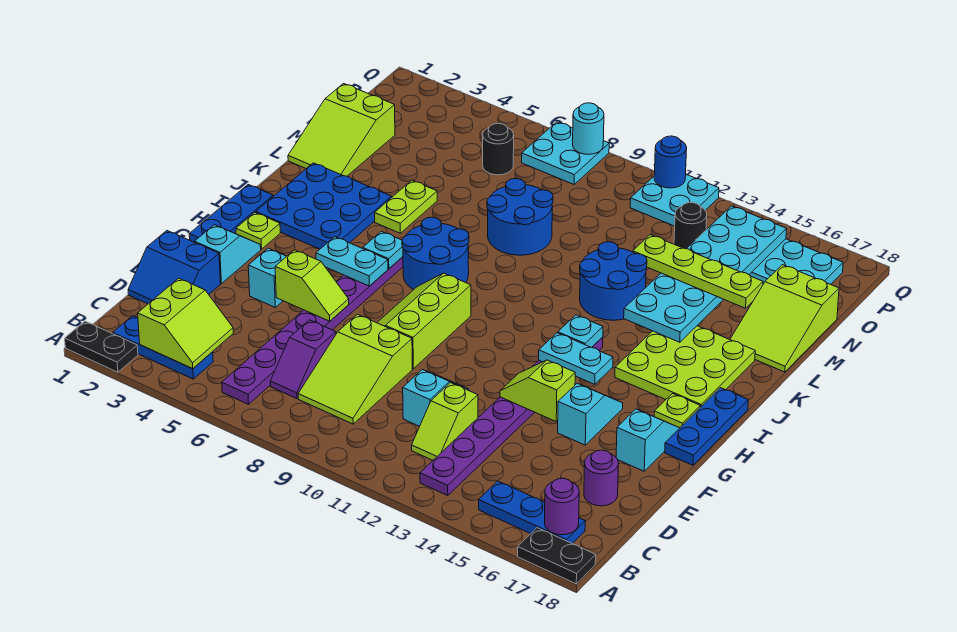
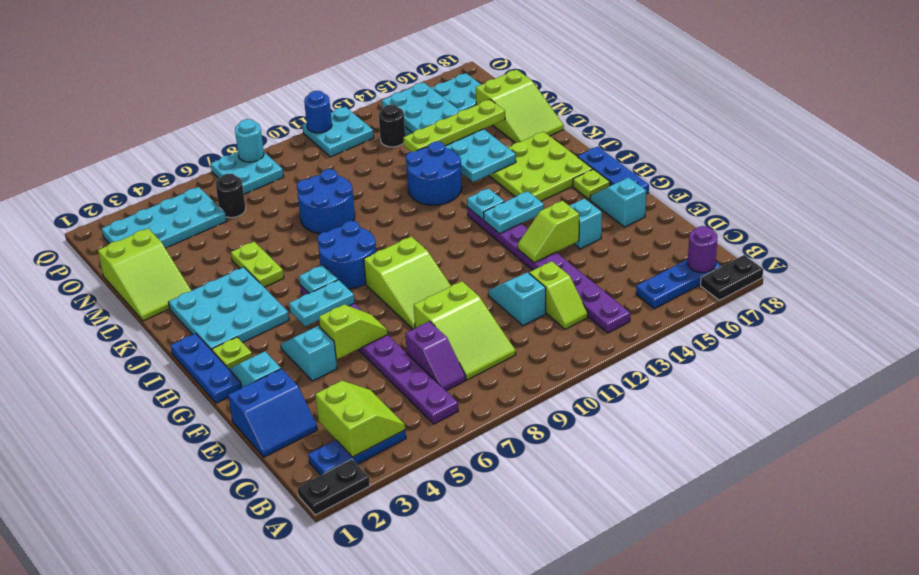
purple 1x1 round brick [584,450,618,506] -> none
lime 2x3 slope [377,273,471,369] -> lime 2x3 slope turned to [364,236,451,329]
blue 3x3 plate [256,163,392,249] -> cyan 3x3 plate [169,267,289,350]
none -> cyan 2x4 plate [102,187,226,248]

